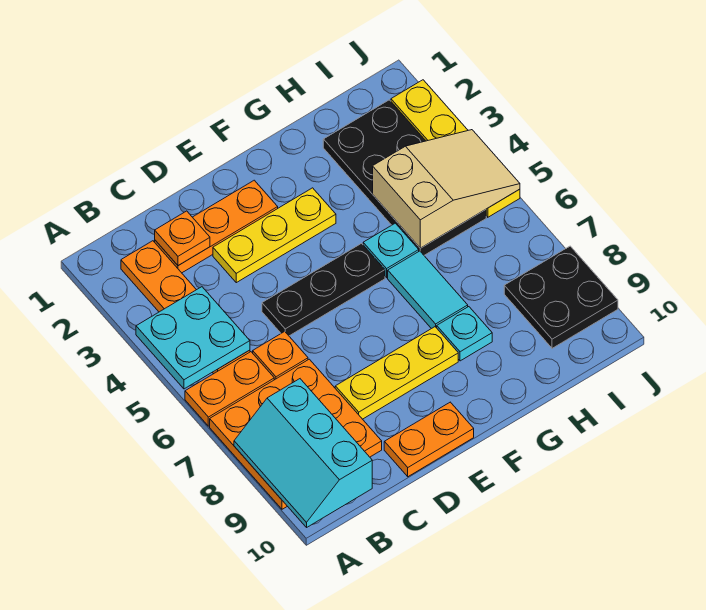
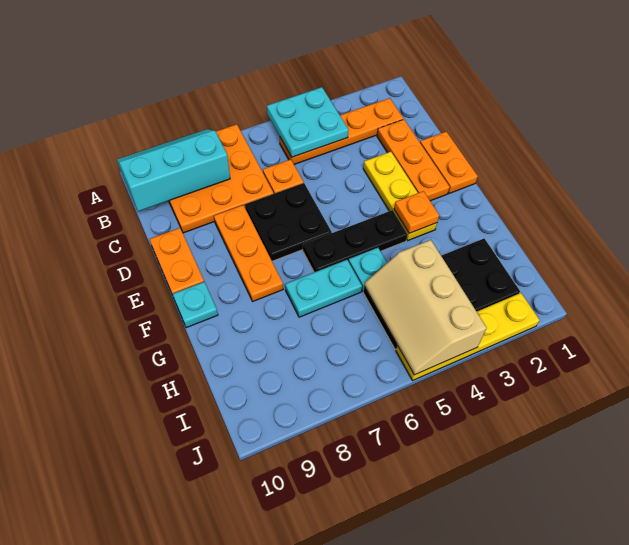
orange 1x2 plate [185,352,274,426] -> orange 1x2 plate moved to [420,132,478,194]
orange 1x1 plate [155,211,210,266] -> orange 1x1 plate moved to [394,191,439,233]
black 1x3 plate [262,244,385,336] -> black 1x3 plate turned to [303,210,408,272]
yellow 1x3 plate [335,327,458,419] -> orange 1x3 plate [214,205,283,301]
cyan 1x2 tile [388,251,468,329] -> cyan 1x2 plate [285,260,362,317]
cyan 1x1 plate [437,307,492,361] -> cyan 1x1 plate moved to [173,282,218,328]
tan 2x3 slope [373,130,520,248] -> tan 2x3 slope turned to [364,240,487,375]
black 2x2 plate [504,246,618,348] -> black 2x2 plate moved to [245,183,332,261]

